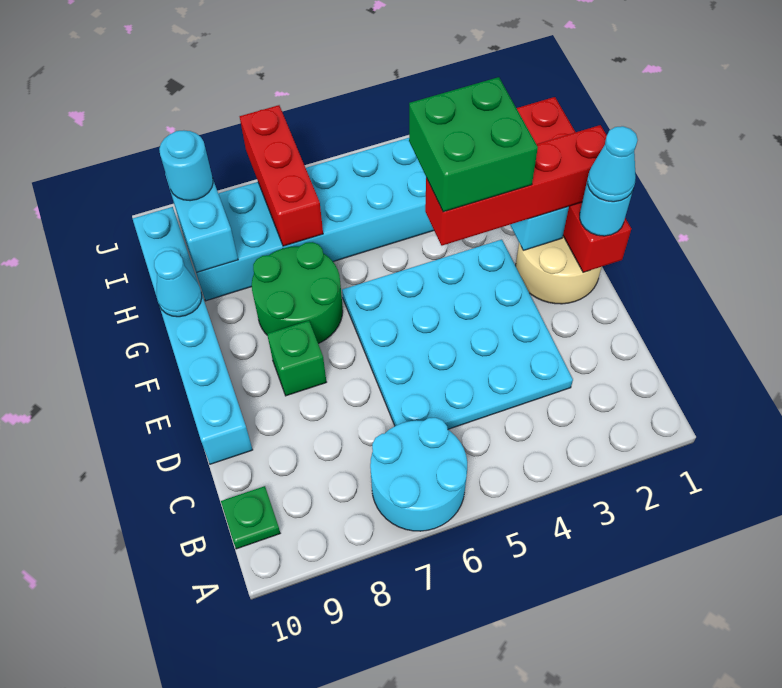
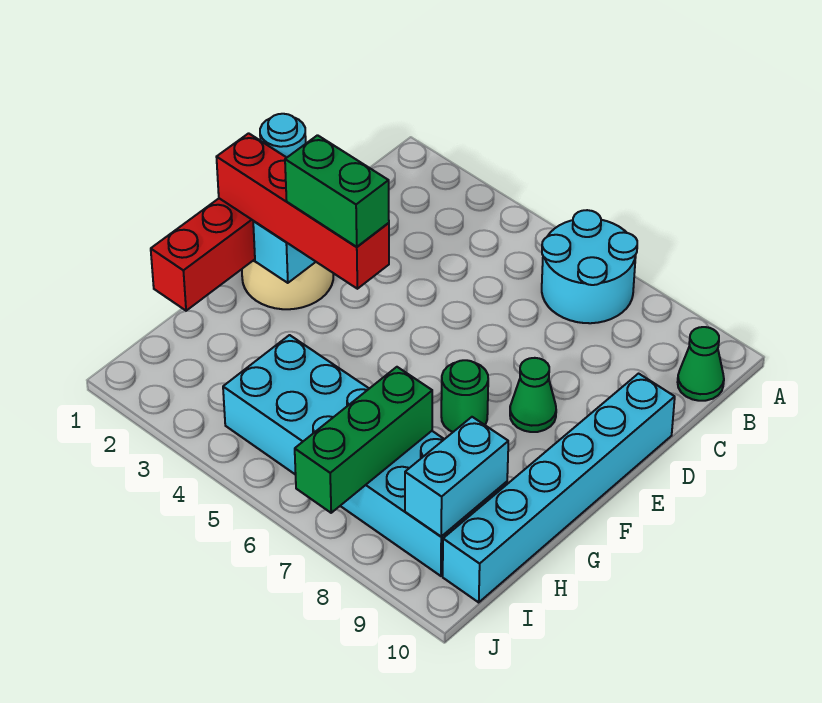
green 1x1 plate [221,486,280,549] -> green 1x1 cone [678,327,724,401]
cyan 4x4 plate [342,240,573,429] -> none
cyan 1x1 cone [587,126,638,202] -> none
green 1x1 brick [267,321,326,396] -> green 1x1 cone [510,358,556,432]
green 2x2 brick [409,77,538,212] -> green 1x2 brick [285,135,389,247]
green 2x2 round brick [252,242,343,344] -> green 1x1 round brick [441,360,488,432]
cyan 1x1 cone [154,251,202,317] -> none
red 1x3 brick [240,105,323,246] -> green 1x3 brick [295,367,432,513]
cyan 1x1 round brick [159,130,213,201] -> none

